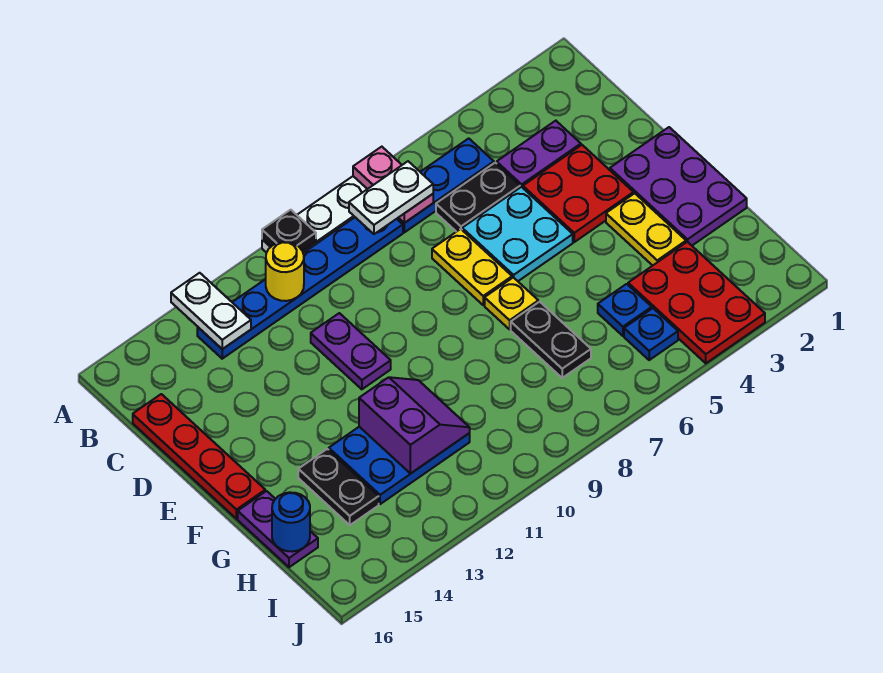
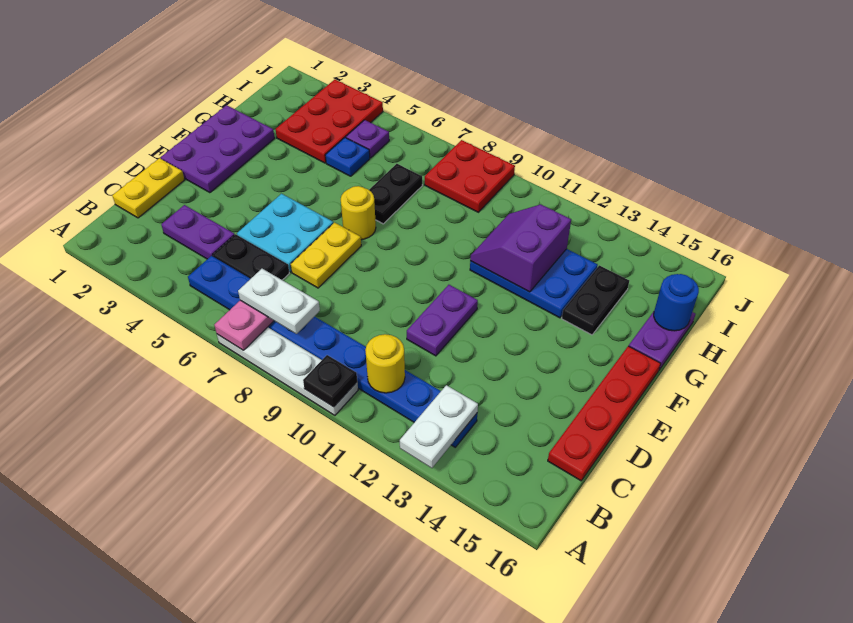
red 2x2 plate [523,145,633,242] -> red 2x2 plate moved to [425,140,515,212]
yellow 1x2 plate [606,193,686,266] -> yellow 1x2 plate moved to [112,158,184,218]
yellow 1x1 plate [485,277,538,329] -> yellow 1x1 round brick [341,186,376,240]
blue 1x1 plate [624,308,678,360] -> purple 1x1 plate [346,120,389,158]

